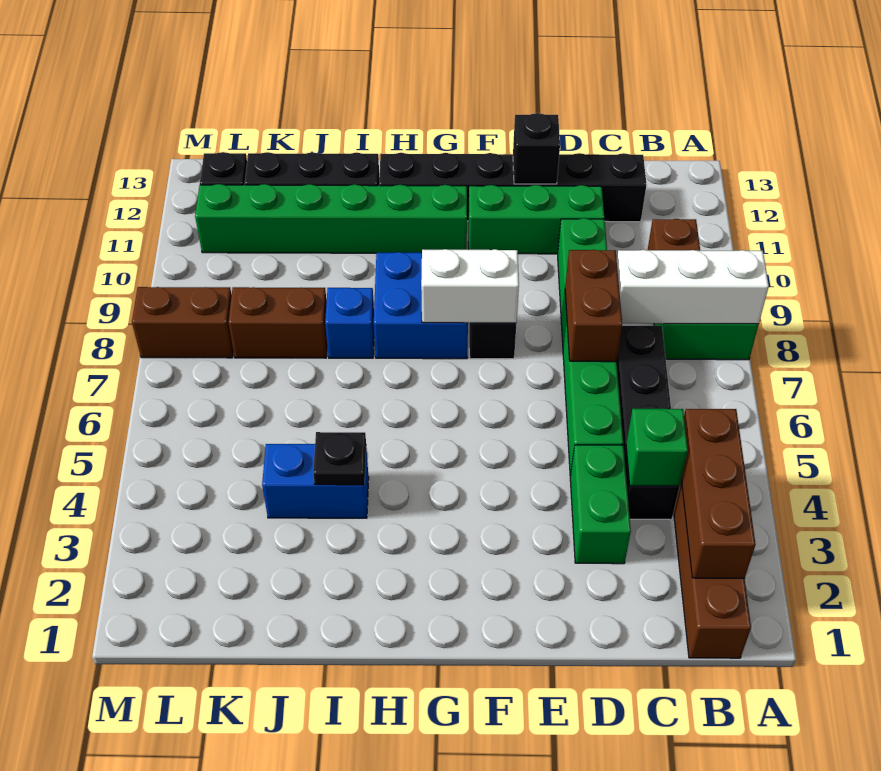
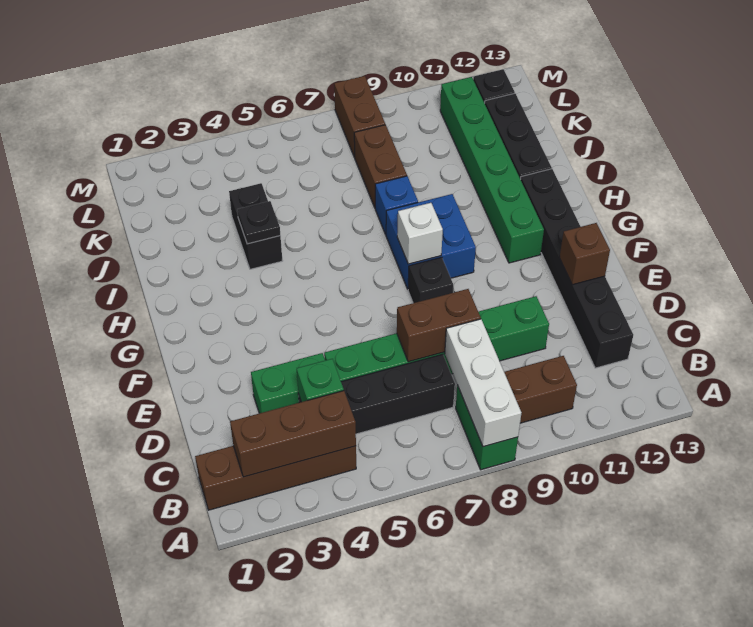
green 1x3 brick [468,185,604,254] -> none
black 1x1 brick [513,113,560,184] -> brown 1x1 brick [559,223,610,285]
white 1x2 brick [421,249,519,323] -> white 1x1 brick [397,203,443,264]
blue 1x2 brick [262,444,369,518] -> black 1x2 brick [229,183,282,269]

